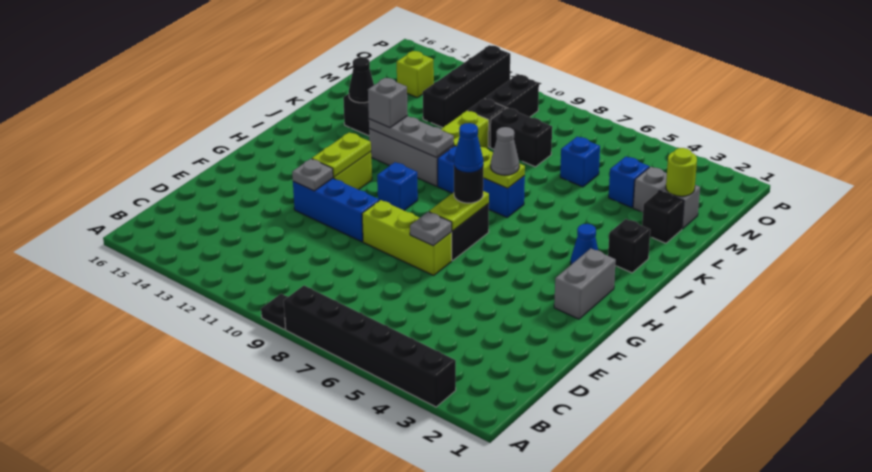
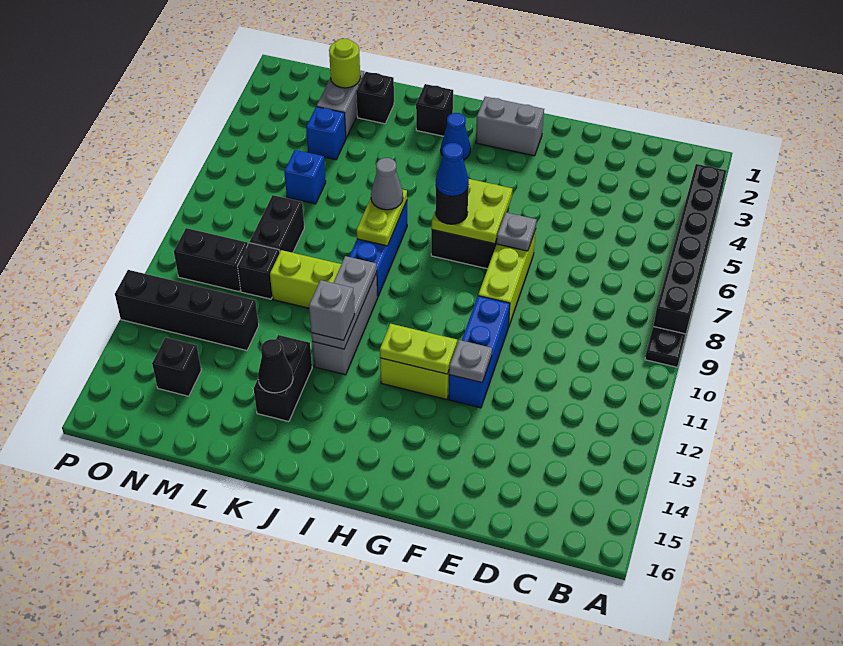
lime 1x2 plate [429,191,489,231] -> lime 2x2 plate [431,179,512,244]
blue 1x1 brick [377,162,418,210] -> none
lime 1x1 brick [397,51,434,98] -> black 1x1 brick [152,337,201,396]

